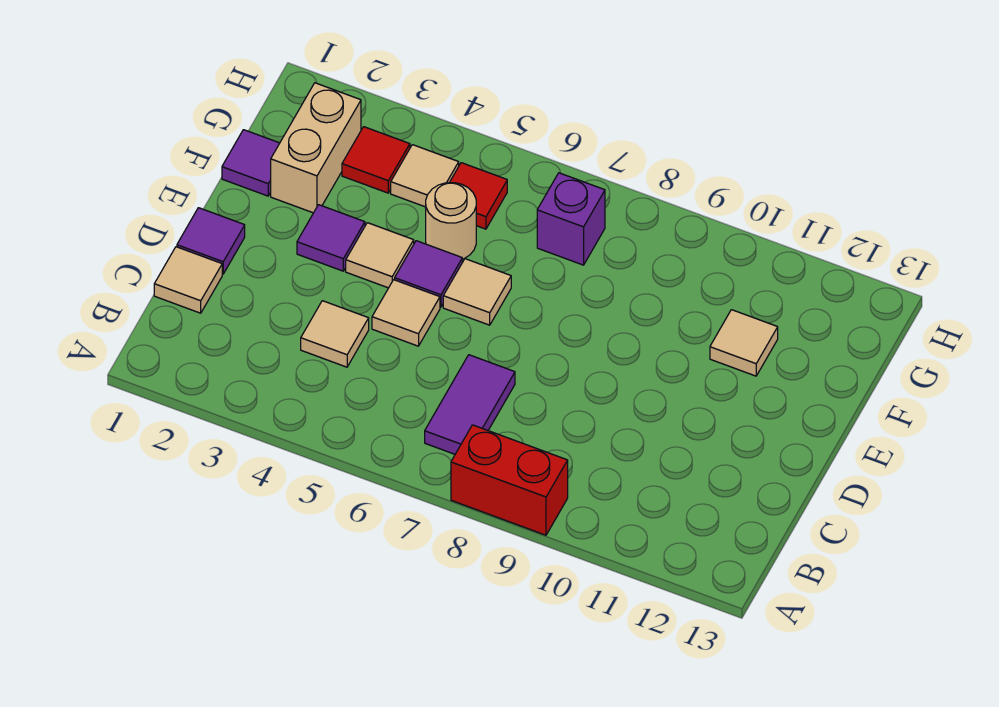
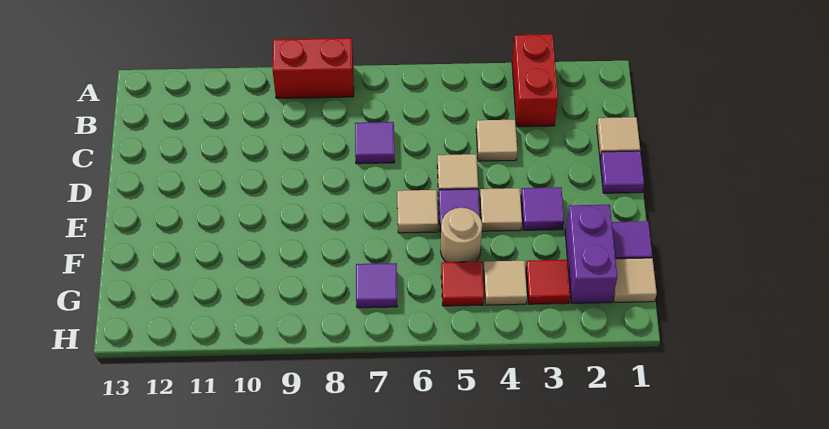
none -> red 1x2 brick [512,34,558,127]
purple 1x2 tile [425,355,515,454] -> purple 1x1 tile [355,122,395,164]
tan 1x2 brick [271,83,361,213] -> purple 1x2 brick [565,205,617,303]
tan 1x1 tile [710,310,778,376] -> tan 1x1 tile moved to [613,258,657,303]
purple 1x1 brick [537,173,605,265] -> purple 1x1 tile [356,263,397,308]

